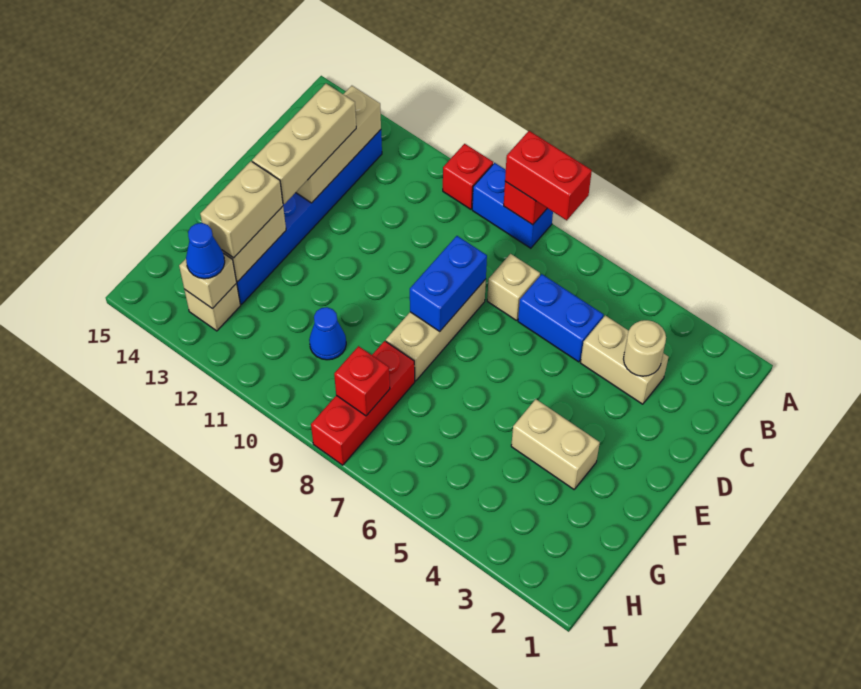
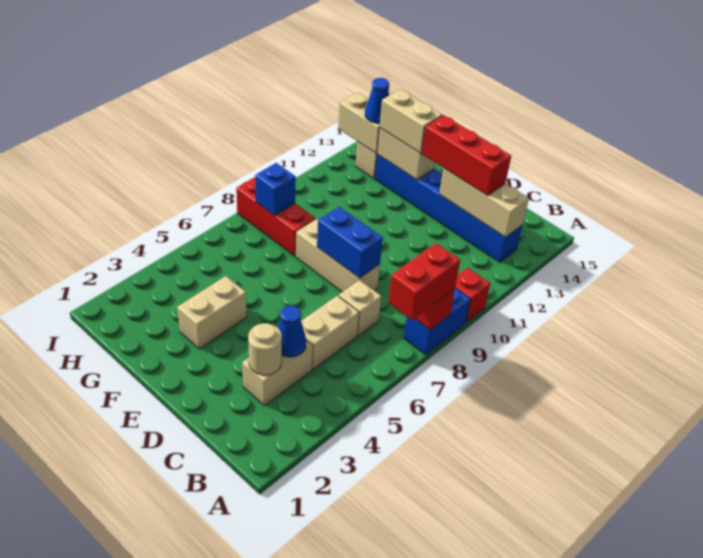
blue 1x2 brick [518,274,604,362] -> tan 1x2 brick [301,296,359,370]
tan 1x3 brick [252,84,356,204] -> red 1x3 brick [422,115,511,196]
blue 1x1 cone [309,307,346,360] -> blue 1x1 cone moved to [278,306,306,357]
red 1x1 brick [334,346,390,416] -> blue 1x1 brick [255,163,296,216]
tan 1x1 brick [179,254,237,309] -> tan 1x2 brick [338,92,380,153]

